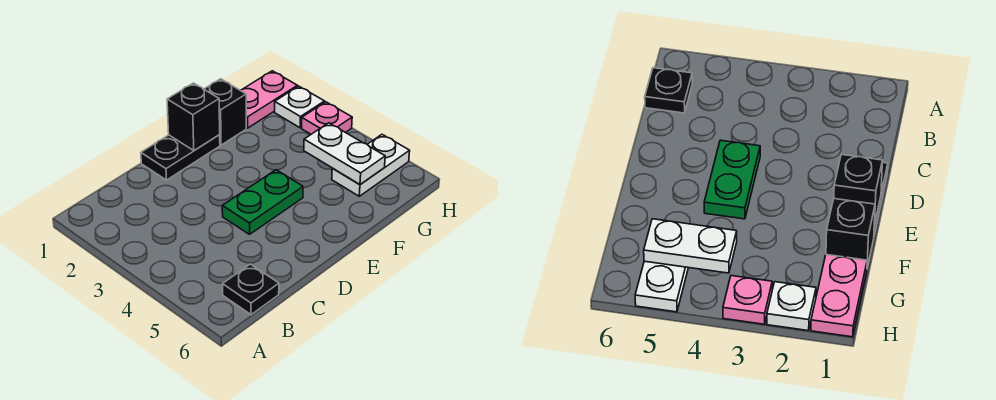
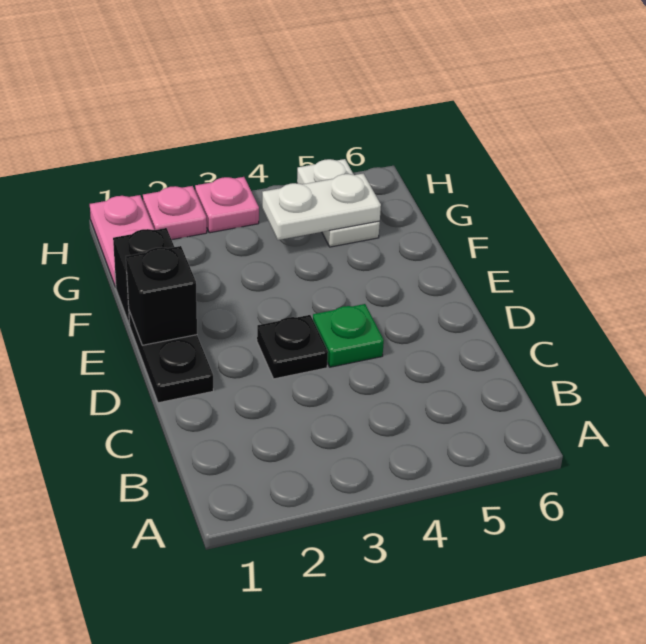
black 1x1 plate [223,264,279,315] -> black 1x1 plate moved to [257,315,328,379]
green 1x2 plate [222,170,303,234] -> green 1x1 plate [313,304,384,367]
white 1x1 plate [275,86,325,128] -> pink 1x1 plate [143,186,207,240]

